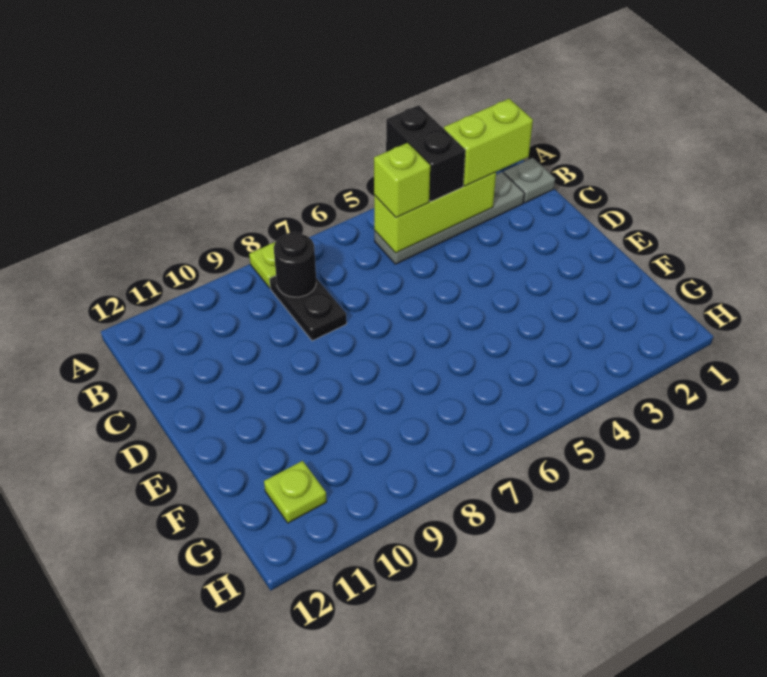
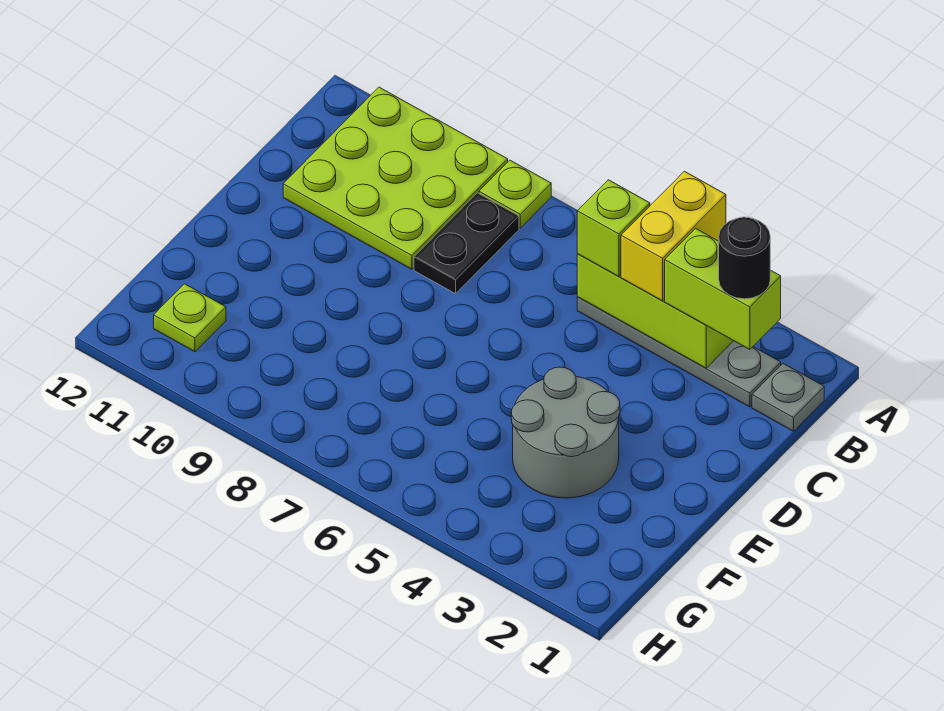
black 1x2 brick [386,105,465,202] -> yellow 1x2 brick [621,171,726,301]
none -> lime 3x3 plate [283,87,508,269]
black 1x1 round brick [274,232,316,297] -> black 1x1 round brick moved to [719,217,770,299]
none -> grey 2x2 round brick [511,367,620,498]

